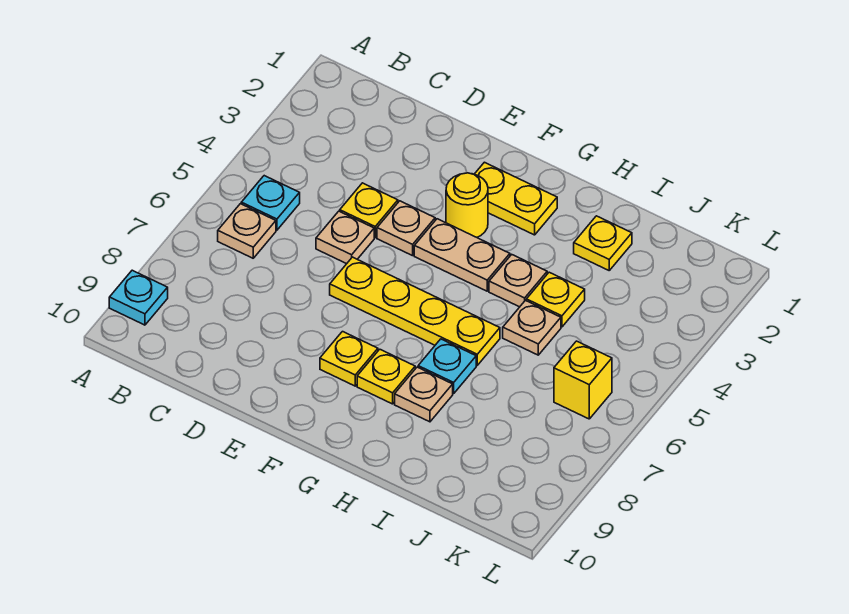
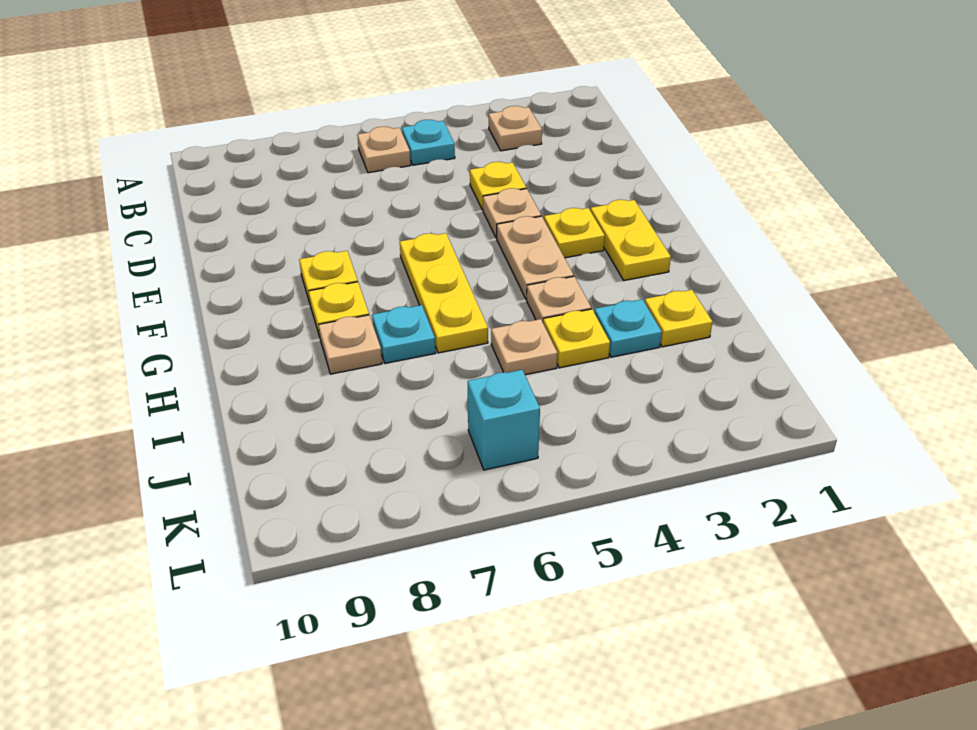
cyan 1x1 plate [109,270,168,325] -> cyan 1x1 plate moved to [594,299,662,357]
tan 1x1 plate [316,211,374,264] -> tan 1x1 plate moved to [489,106,542,151]
yellow 1x4 plate [330,257,500,365] -> yellow 1x3 plate [400,233,488,353]
yellow 1x1 round brick [446,173,488,237] -> yellow 1x1 plate [544,208,605,258]
yellow 1x1 brick [554,341,612,419] -> cyan 1x1 brick [468,370,540,470]

